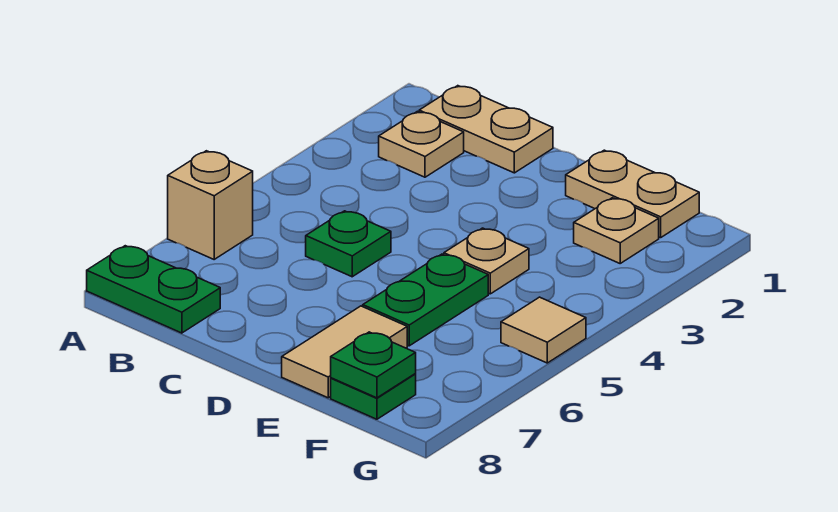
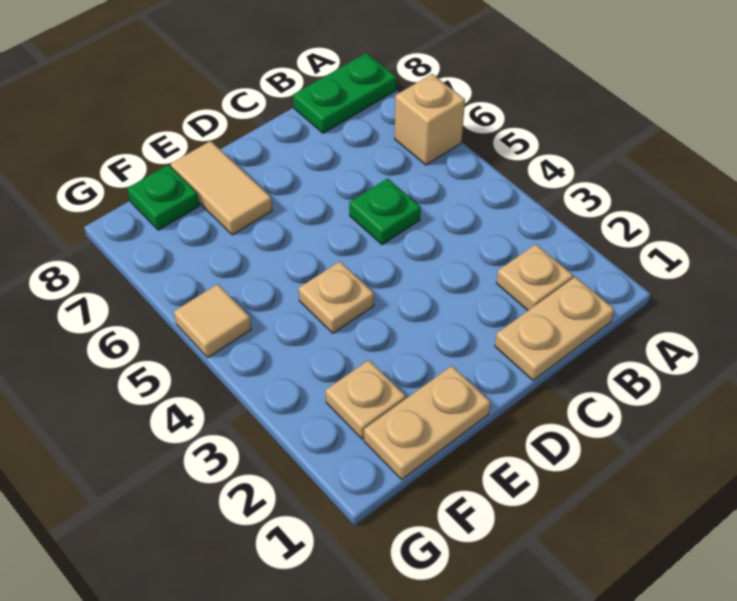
green 1x2 plate [363,254,488,346] -> none
green 1x1 plate [331,332,416,398] -> none

